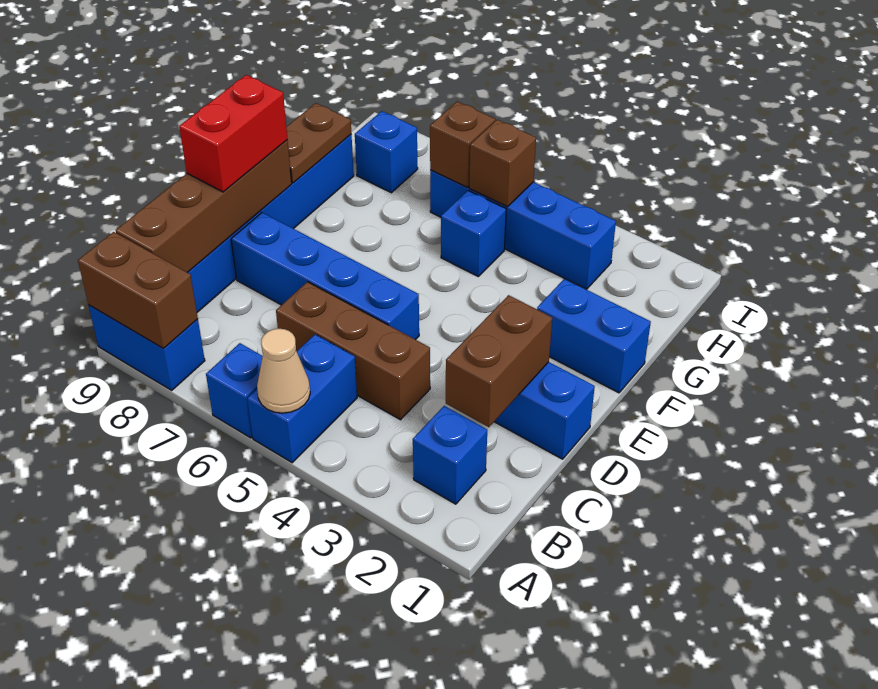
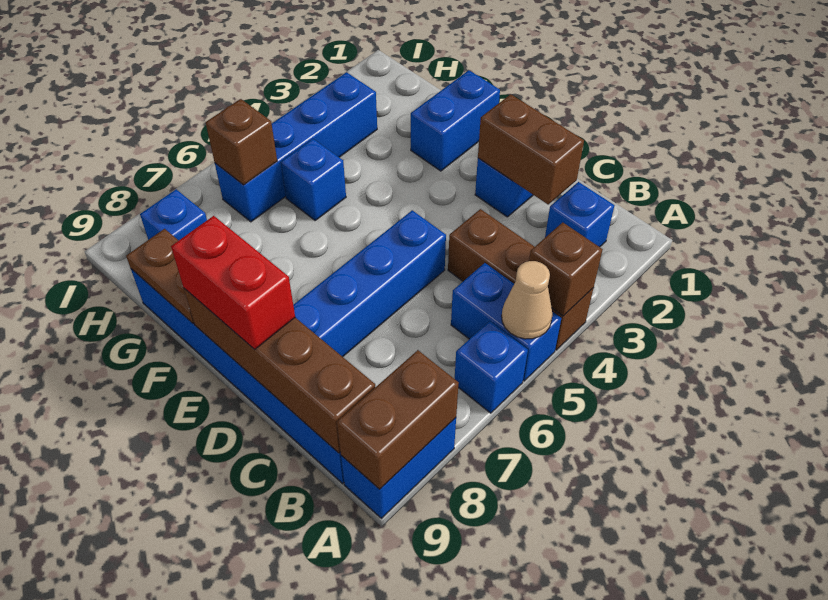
brown 1x3 brick [276,282,430,420] -> brown 1x3 brick turned to [448,209,593,350]
brown 1x1 brick [469,120,536,207] -> brown 1x1 brick moved to [529,222,603,316]

